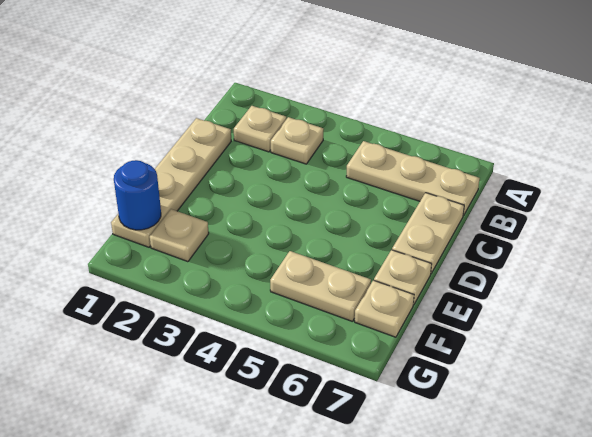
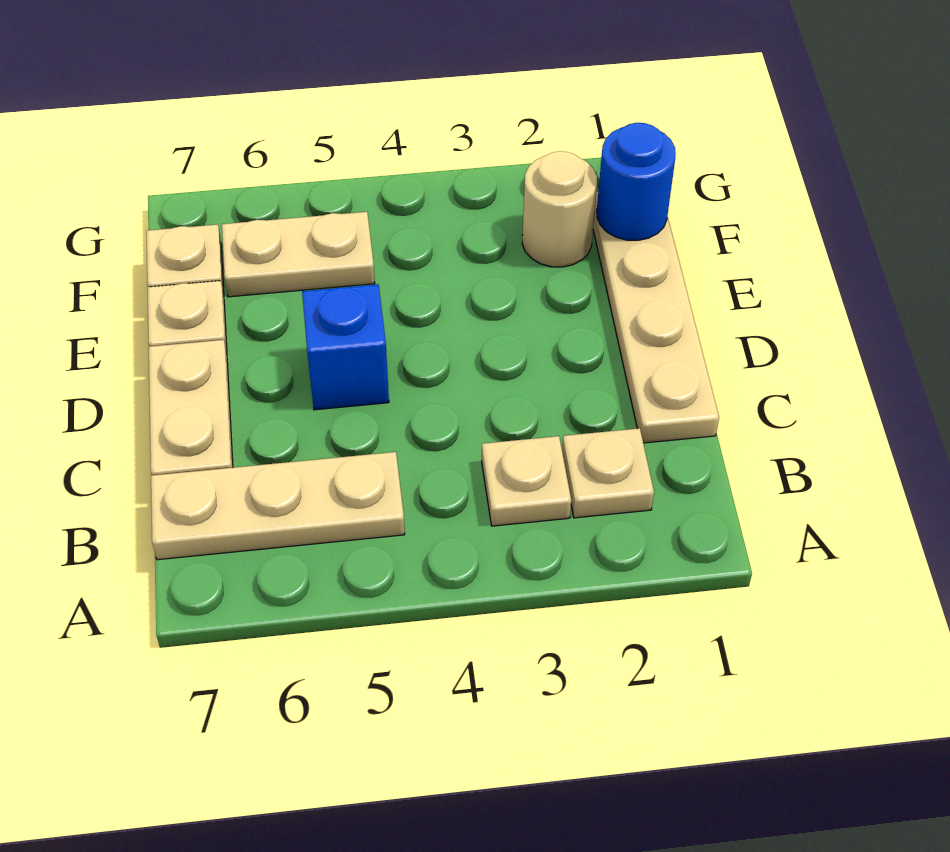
none -> blue 1x1 brick [302,284,389,410]
tan 1x1 plate [150,209,209,262] -> tan 1x1 round brick [522,151,597,267]

